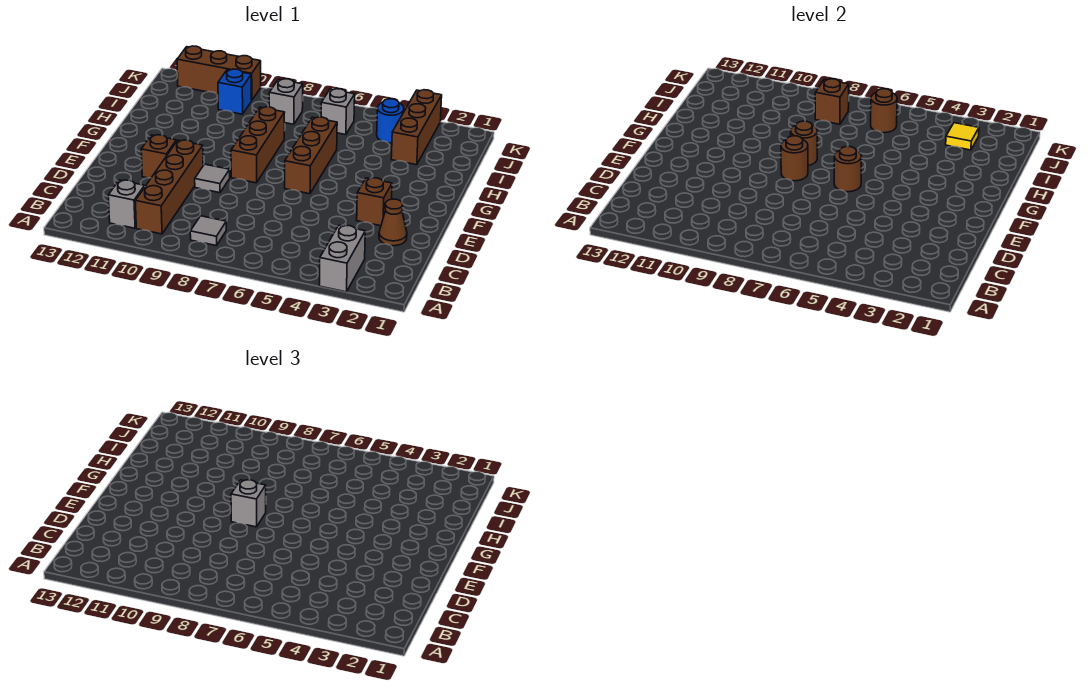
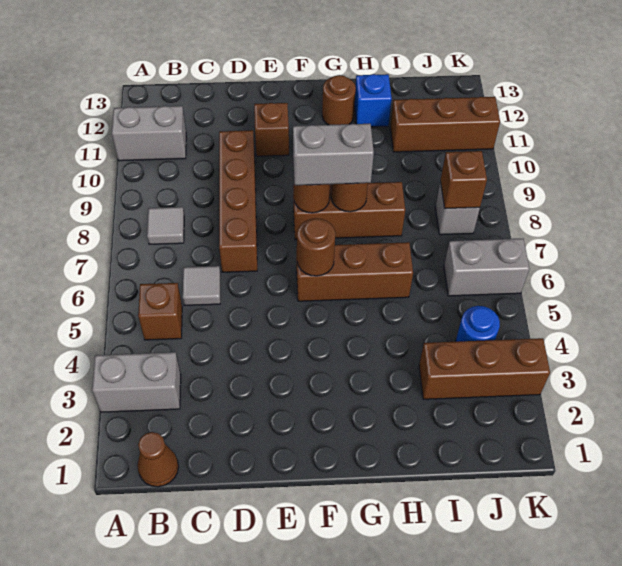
brown 1x4 brick [135,140,203,234] -> brown 1x4 brick turned to [219,130,257,272]
grey 1x1 brick [108,180,145,228] -> grey 1x2 brick [112,106,186,161]
brown 1x1 cone [379,199,407,246] -> brown 1x1 cone moved to [137,432,178,487]
brown 1x1 brick [357,178,392,226] -> brown 1x1 brick moved to [138,283,182,340]
grey 1x1 tile [195,164,230,193] -> grey 1x1 tile moved to [183,266,220,305]
grey 1x1 brick [231,480,266,527] -> grey 1x2 brick [293,124,374,185]
yellow 1x1 tile [946,123,979,150] -> none
grey 1x1 brick [321,89,355,135] -> grey 1x2 brick [444,239,529,296]
brown 1x1 round brick [871,89,897,133] -> brown 1x1 round brick moved to [322,75,356,125]
blue 1x1 brick [218,69,252,114] -> blue 1x1 brick moved to [355,74,392,127]
brown 1x3 brick [177,46,261,100] -> brown 1x3 brick turned to [390,97,500,152]

